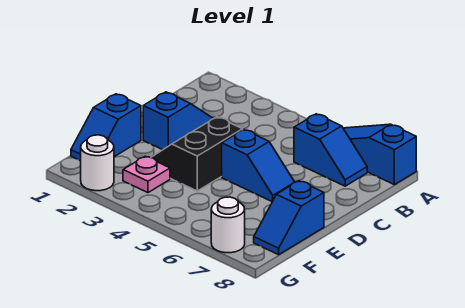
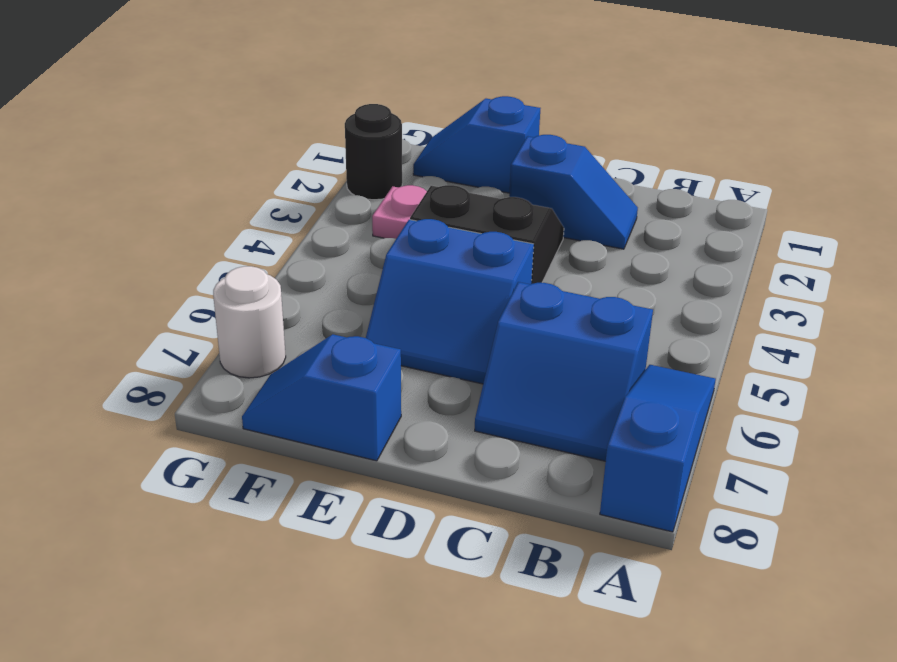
blue 1x2 slope [294,114,367,186] -> blue 2x2 slope [475,282,653,461]
blue 1x2 slope [222,130,294,202] -> blue 2x2 slope [366,219,534,384]
white 1x1 round brick [81,135,114,191] -> black 1x1 round brick [345,104,402,200]

